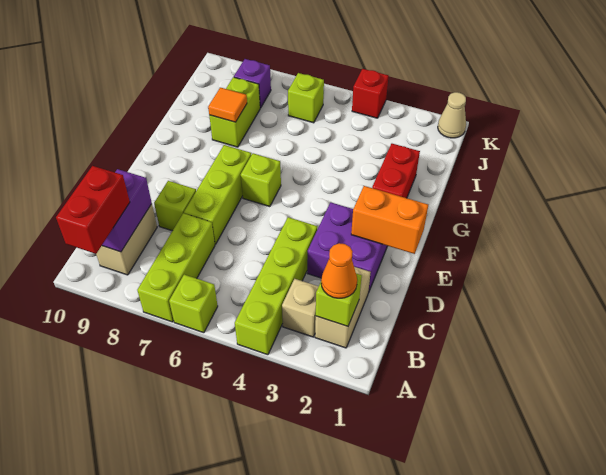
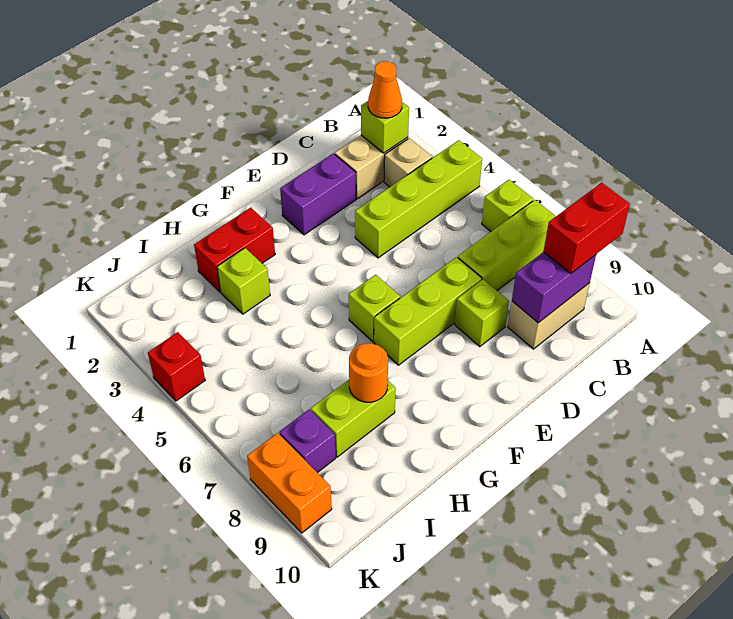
purple 2x2 brick [307,202,387,293] -> purple 1x2 brick [280,153,356,235]
orange 1x2 brick [351,186,428,254] -> orange 1x2 brick moved to [247,433,332,533]
orange 1x1 tile [208,87,247,122] -> orange 1x1 round brick [349,343,388,402]
lime 1x1 brick [288,73,324,123] -> lime 1x1 brick moved to [217,248,270,314]
tan 1x1 cone [438,92,466,138] -> none

